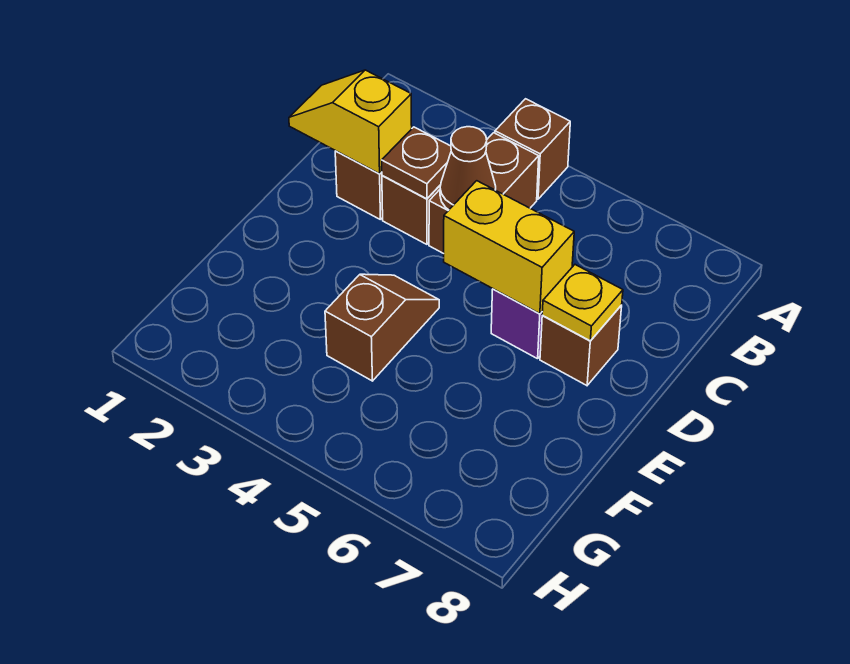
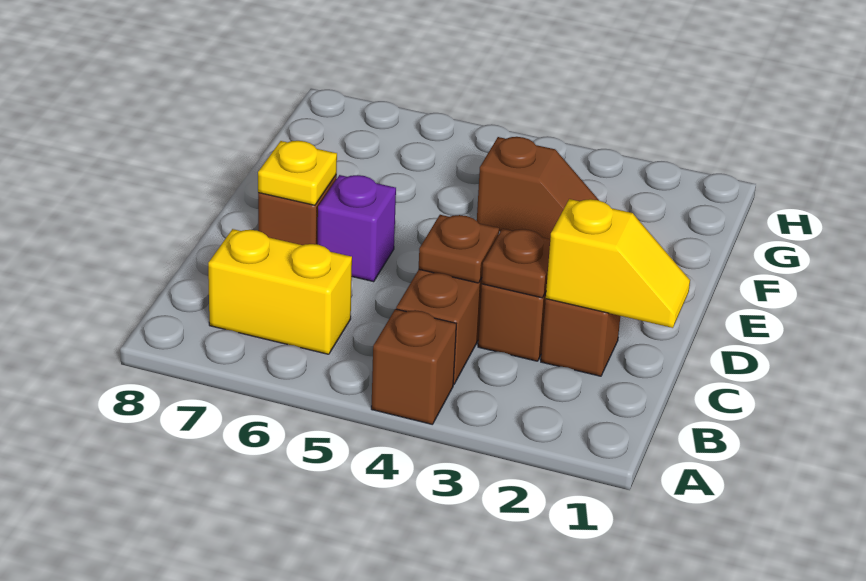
brown 1x1 cone [440,127,496,210] -> brown 1x1 plate [419,215,499,283]
yellow 1x2 brick [444,181,574,314] -> yellow 1x2 brick moved to [208,229,352,354]
brown 1x2 slope [325,274,439,381] -> brown 1x2 slope turned to [477,137,599,239]

